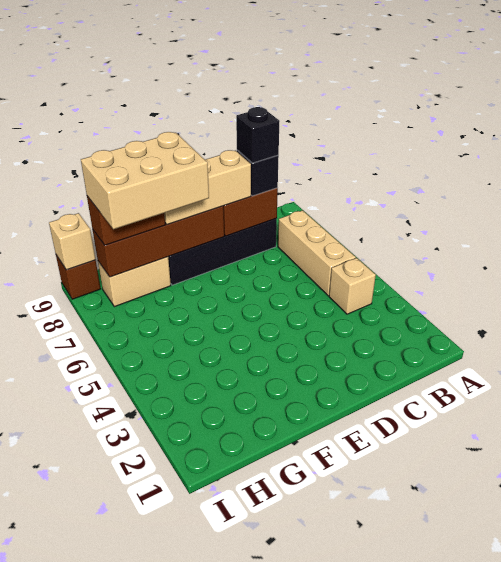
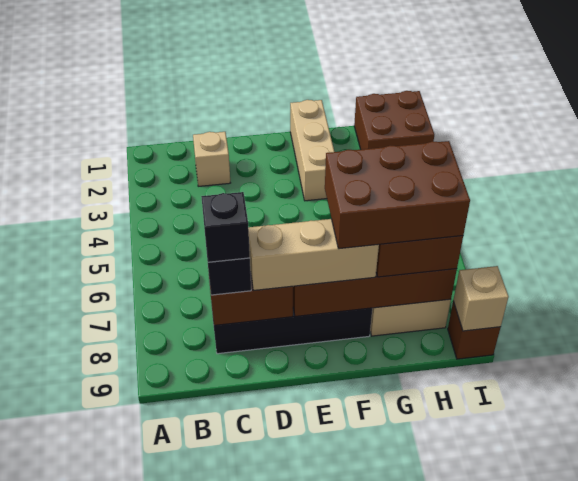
tan 1x1 brick [329,258,376,314] -> tan 1x1 brick moved to [193,132,230,186]
tan 1x3 brick [278,210,356,296] -> tan 1x3 brick moved to [290,100,334,201]
tan 2x3 brick [81,132,209,229] -> brown 2x3 brick [325,141,470,249]
none -> brown 2x2 brick [354,91,434,150]

